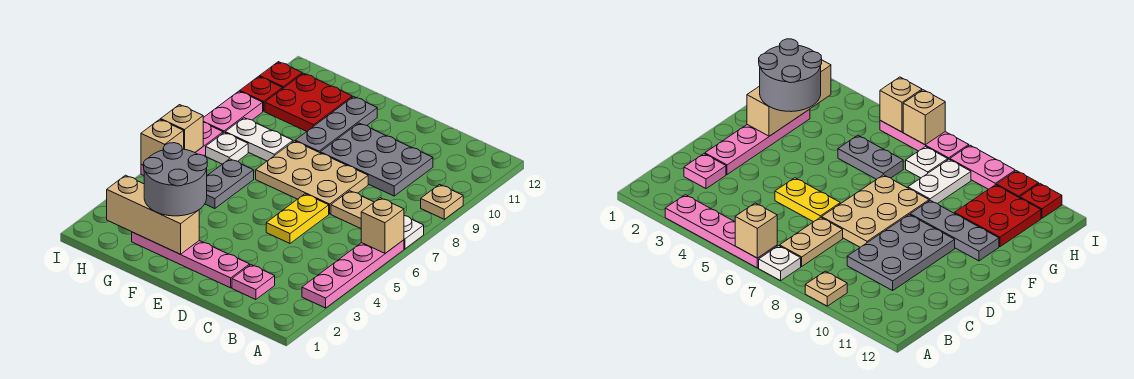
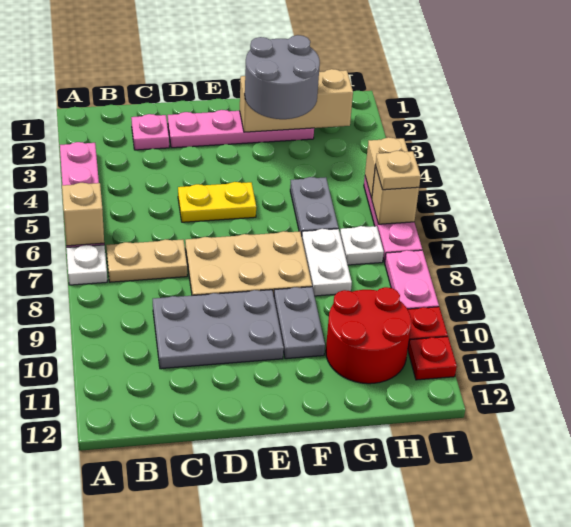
tan 1x1 plate [421,185,463,219] -> tan 1x1 plate moved to [375,151,421,190]
yellow 1x2 plate [266,194,329,243] -> yellow 1x2 plate turned to [178,182,256,222]
grey 1x3 plate [295,97,377,153] -> grey 1x2 plate [274,287,325,359]
white 1x2 plate [225,118,293,161] -> white 1x2 plate turned to [302,229,352,296]
red 2x2 plate [265,73,352,131] -> red 2x2 round brick [326,287,411,384]

